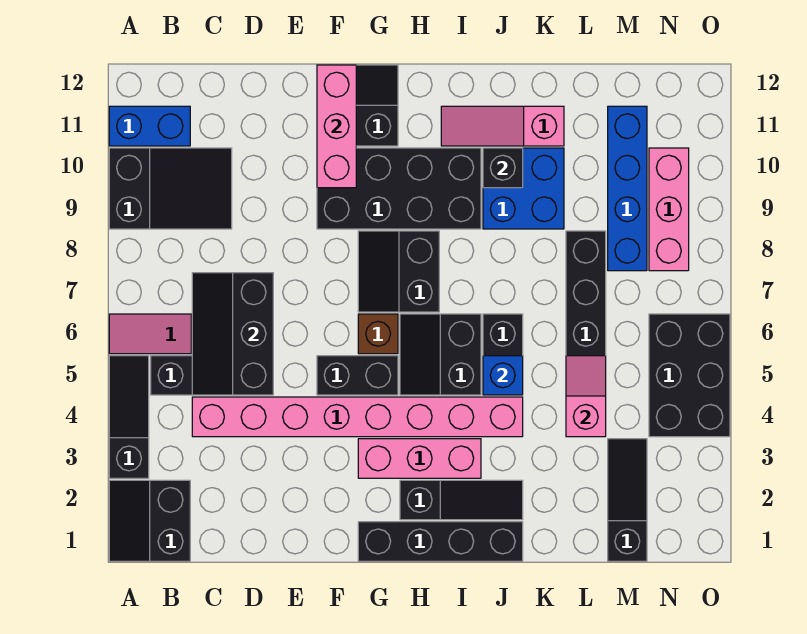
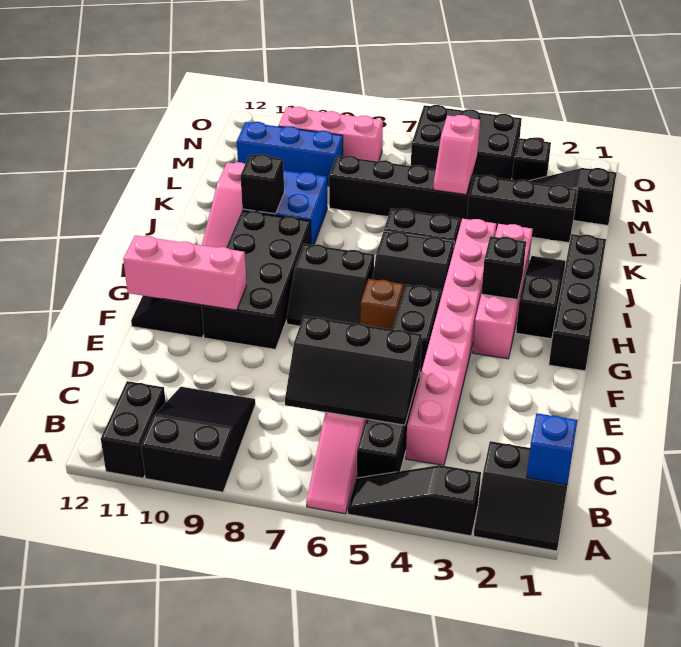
blue 1x2 brick [109,106,190,146] -> black 1x2 brick [101,381,166,478]
pink 1x3 brick [358,439,481,478] -> pink 1x4 brick [473,224,533,359]
none -> black 1x1 brick [481,236,526,300]
blue 1x1 brick [483,356,523,395] -> blue 1x1 brick moved to [526,413,578,485]
none -> black 1x3 brick [467,175,578,243]
pink 1x2 slope [566,356,606,437] -> pink 1x2 slope turned to [433,115,480,195]
blue 1x4 brick [608,106,647,271] -> blue 1x3 brick [237,122,343,186]
none -> black 1x1 brick [512,138,551,181]

